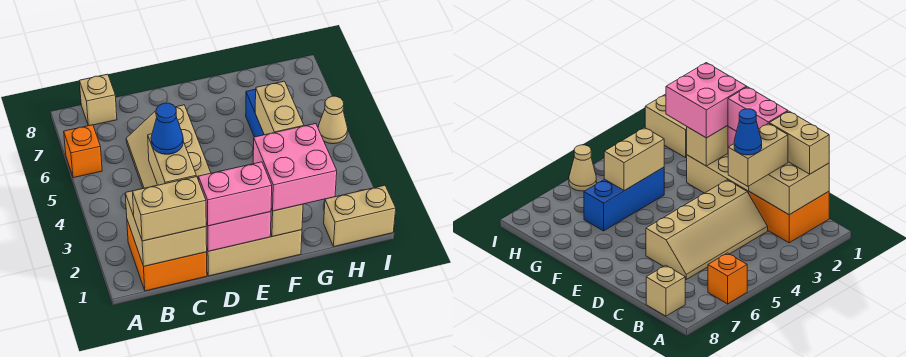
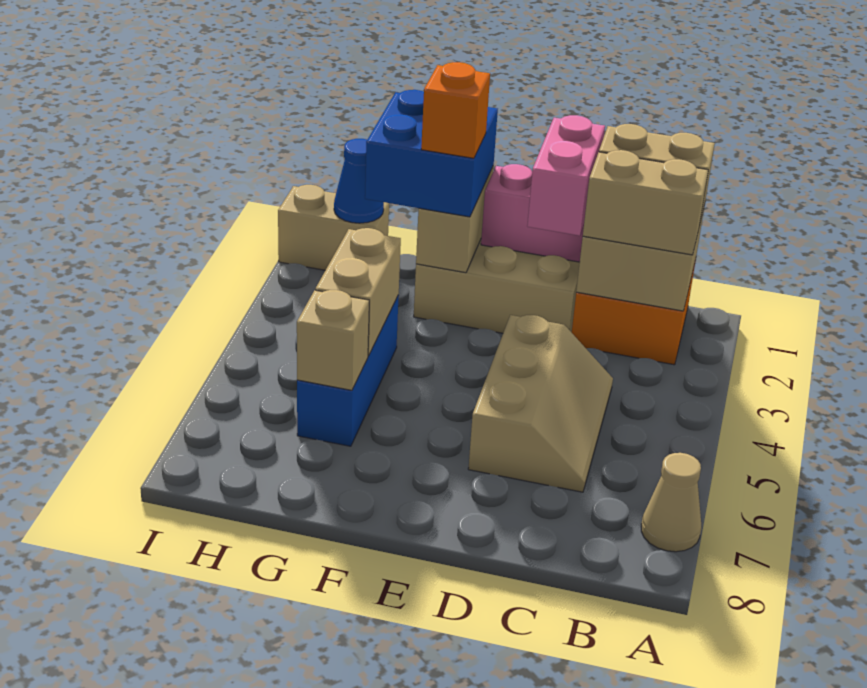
orange 1x1 brick [64,125,102,178] -> orange 1x1 brick moved to [421,62,490,158]
tan 1x1 brick [79,74,117,126] -> tan 1x1 brick moved to [297,290,369,390]
tan 1x2 brick [148,134,196,185] -> tan 1x2 brick turned to [583,150,708,255]
tan 2x4 slope [126,105,211,188] -> tan 2x3 slope [468,315,613,492]
blue 1x1 cone [151,103,183,154] -> blue 1x1 cone moved to [334,139,384,223]
pink 1x2 brick [198,162,272,226] -> pink 1x2 brick turned to [527,115,605,236]
pink 2x2 brick [253,124,337,211] -> blue 2x2 brick [365,90,498,217]
tan 1x1 cone [318,96,348,144] -> tan 1x1 cone moved to [641,453,702,552]

